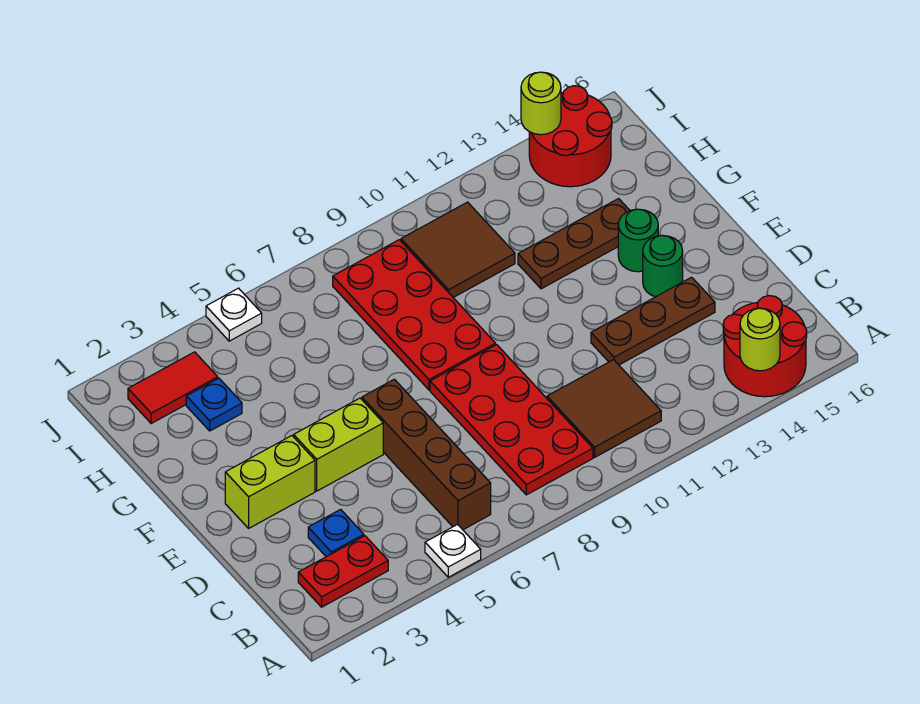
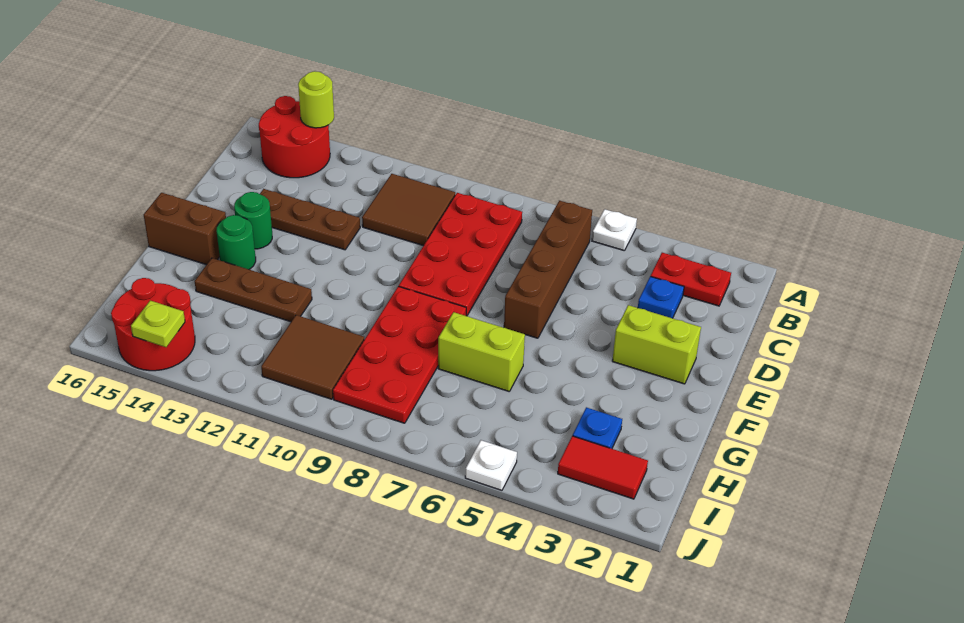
lime 1x2 brick [294,398,383,491] -> lime 1x2 brick moved to [438,312,525,391]
none -> brown 1x2 brick [144,193,226,265]
lime 1x1 round brick [521,72,561,135] -> lime 1x1 plate [131,301,185,347]

